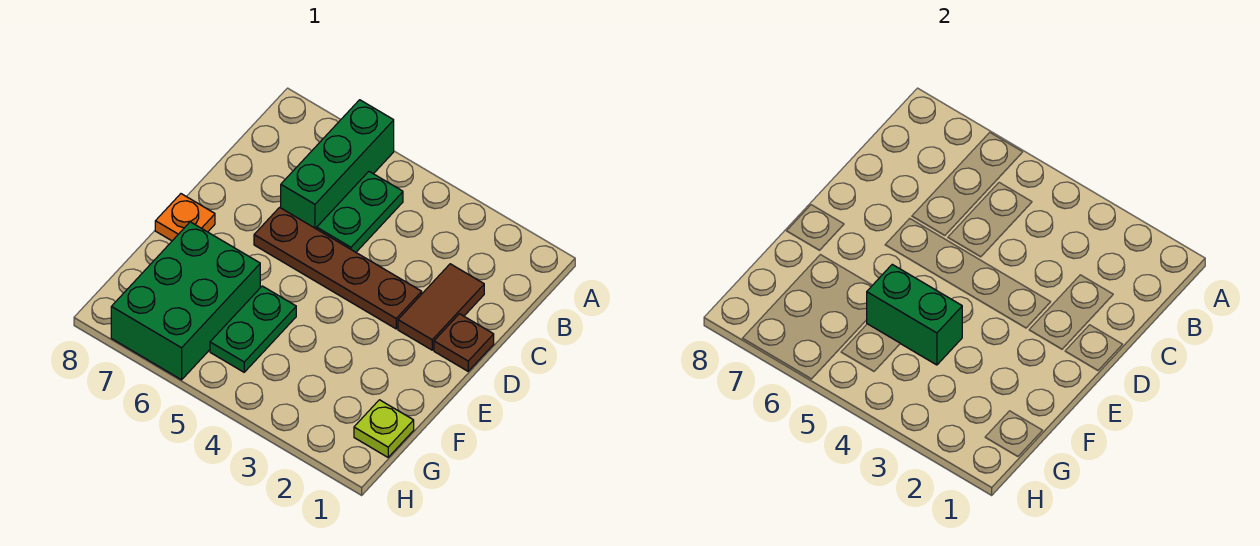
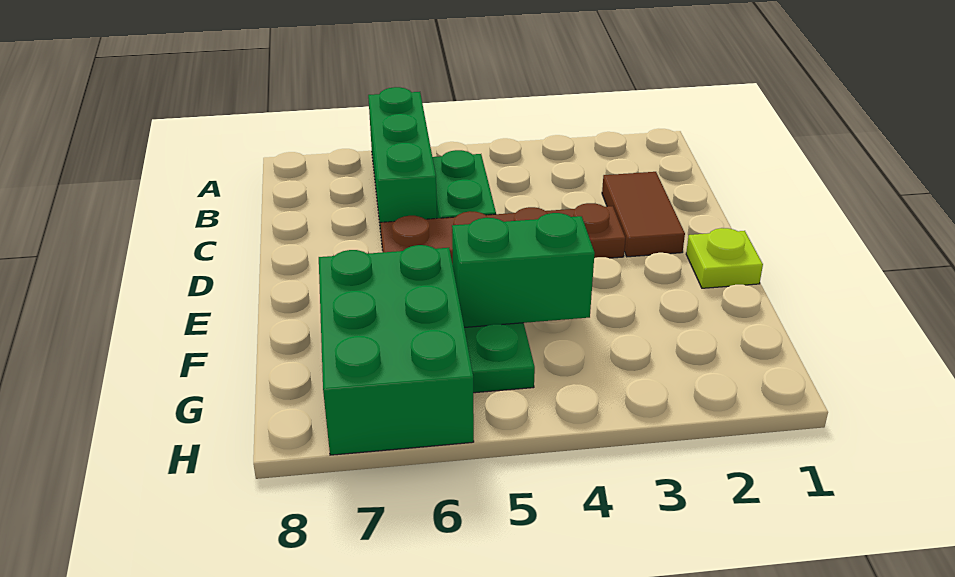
brown 1x1 plate [434,314,494,371] -> none
orange 1x1 plate [155,194,215,241] -> none
lime 1x1 plate [354,400,414,457] -> lime 1x1 plate moved to [686,228,763,288]

